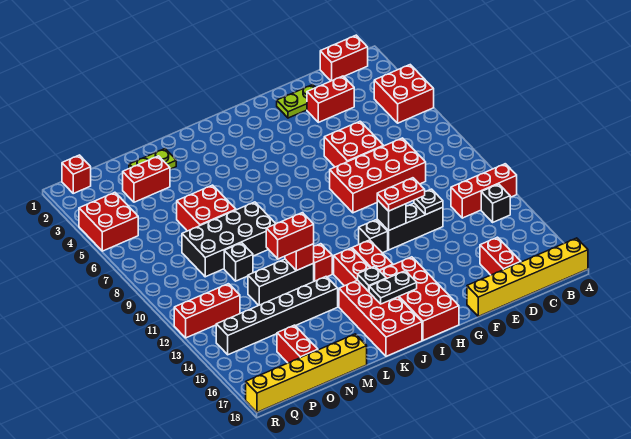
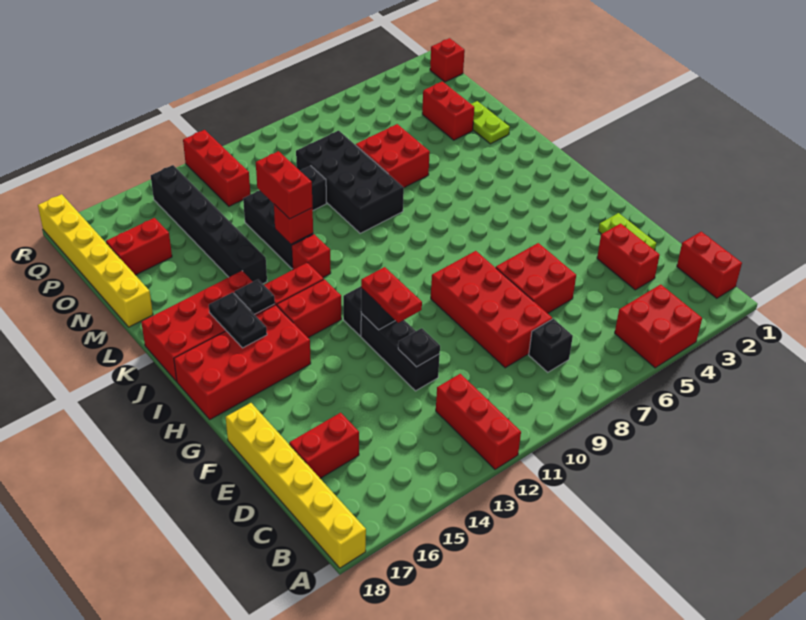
black 1x1 brick [481,184,510,222] -> black 1x1 brick moved to [529,319,573,372]
red 2x2 brick [79,192,138,251] -> none

